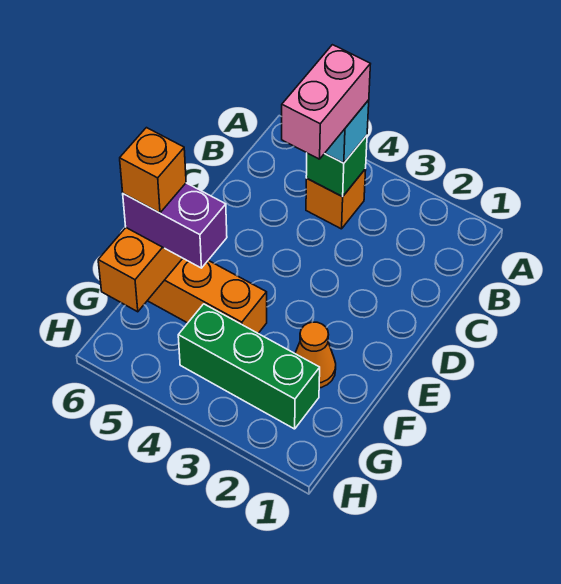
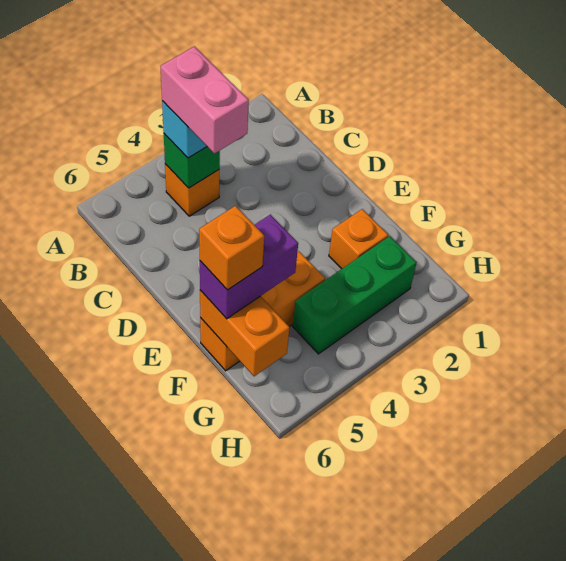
orange 1x1 cone [295,322,336,388] -> orange 1x1 brick [329,209,388,269]

